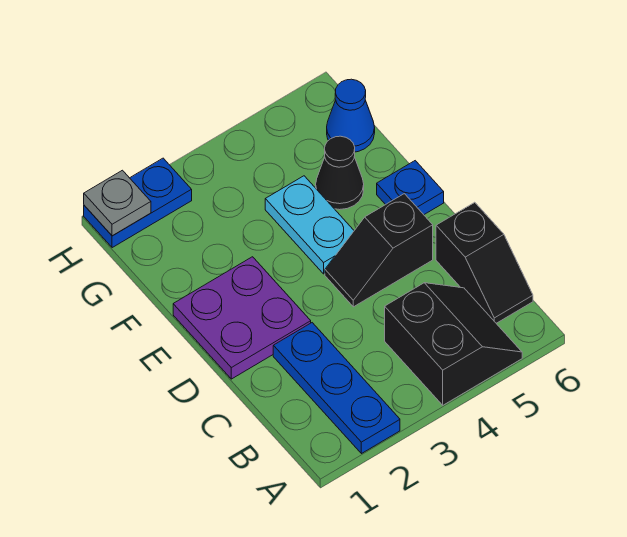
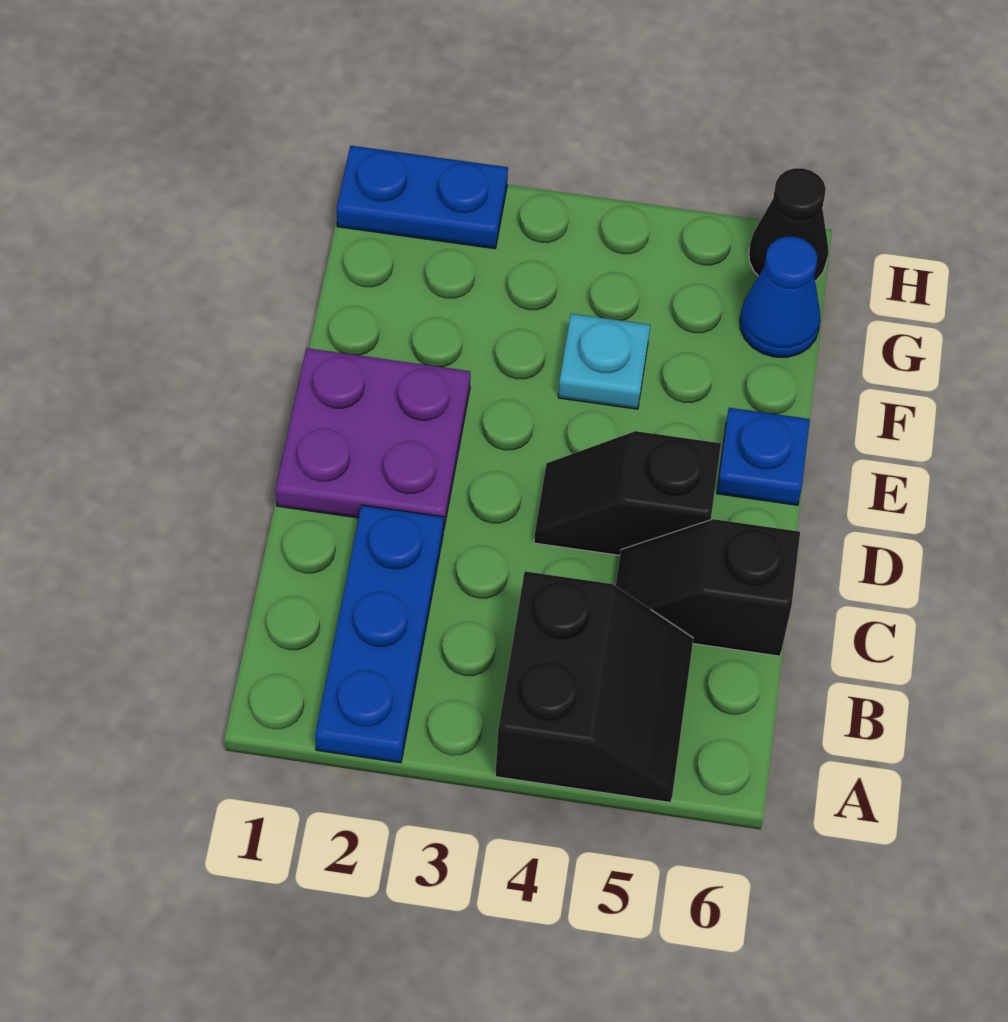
black 1x2 slope [436,202,533,323] -> black 1x2 slope turned to [616,519,800,656]
cyan 1x2 plate [265,176,354,274] -> cyan 1x1 plate [558,314,650,409]
black 1x1 cone [316,136,364,210] -> black 1x1 cone moved to [749,168,828,281]
grey 1x1 plate [84,170,151,236] -> none

